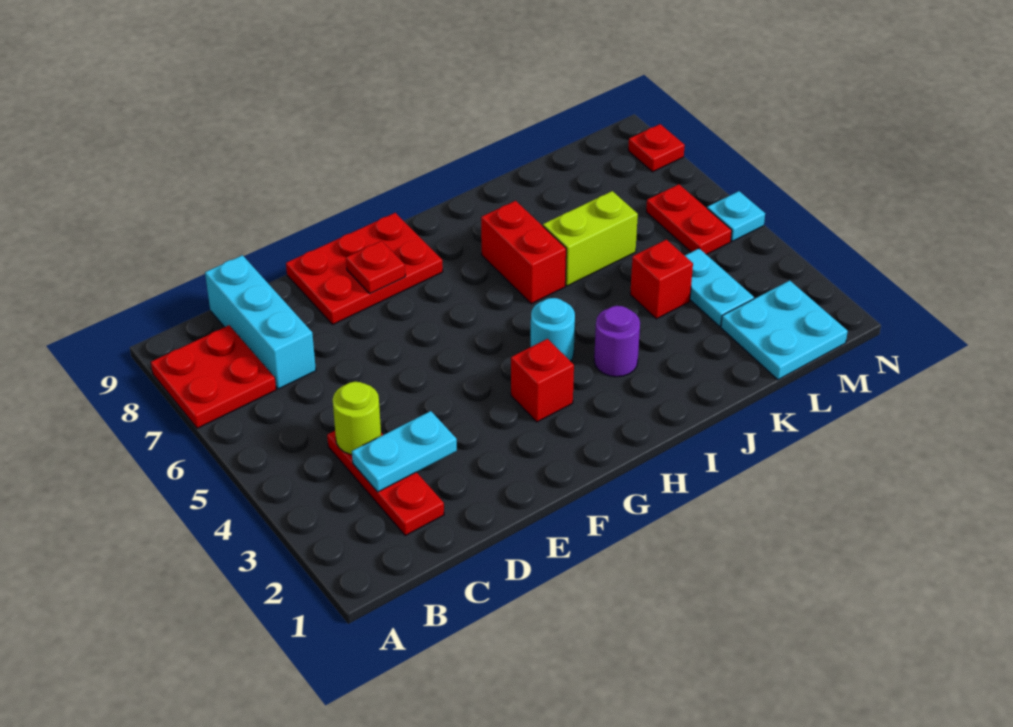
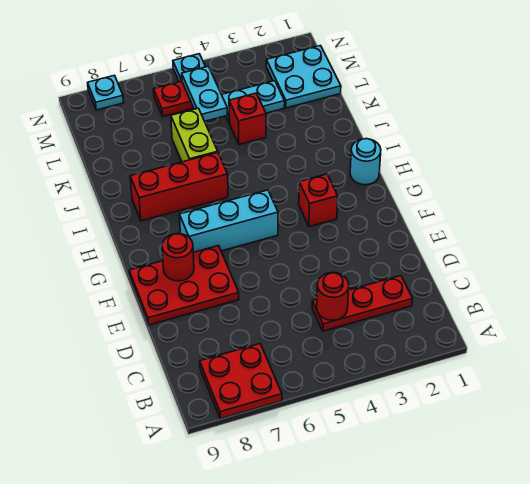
cyan 1x2 plate [352,411,457,492] -> cyan 1x2 plate moved to [182,66,228,121]
lime 1x1 round brick [333,382,381,455] -> red 1x1 round brick [317,272,349,320]
cyan 1x3 brick [205,255,316,389] -> cyan 1x3 brick moved to [179,190,278,252]
red 2x3 plate [286,213,443,325] -> red 2x3 plate turned to [129,246,239,325]
red 1x1 plate [346,241,405,293] -> red 1x1 round brick [162,233,194,281]
cyan 1x1 round brick [531,298,575,361] -> cyan 1x1 round brick moved to [350,139,381,185]
purple 1x1 round brick [594,306,640,377] -> none
red 1x2 brick [481,201,566,304] -> red 1x3 brick [130,153,228,221]
red 1x1 plate [628,124,685,172] -> cyan 1x1 plate [88,75,124,110]

